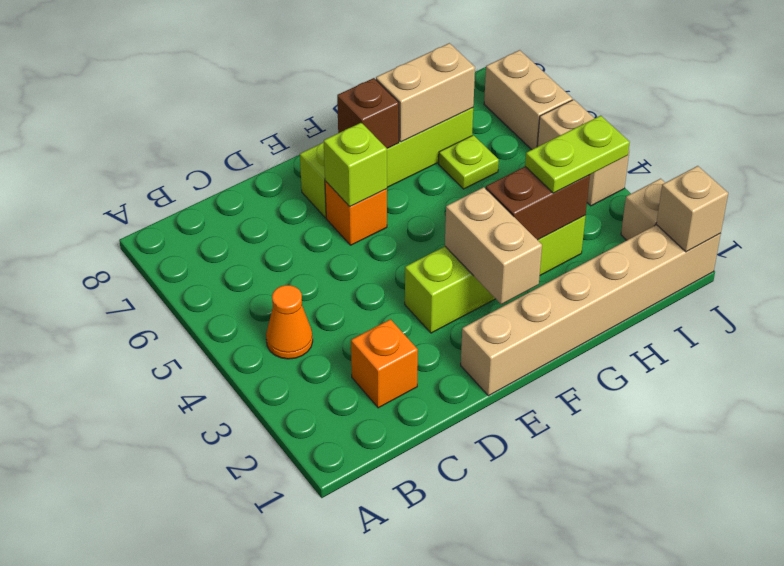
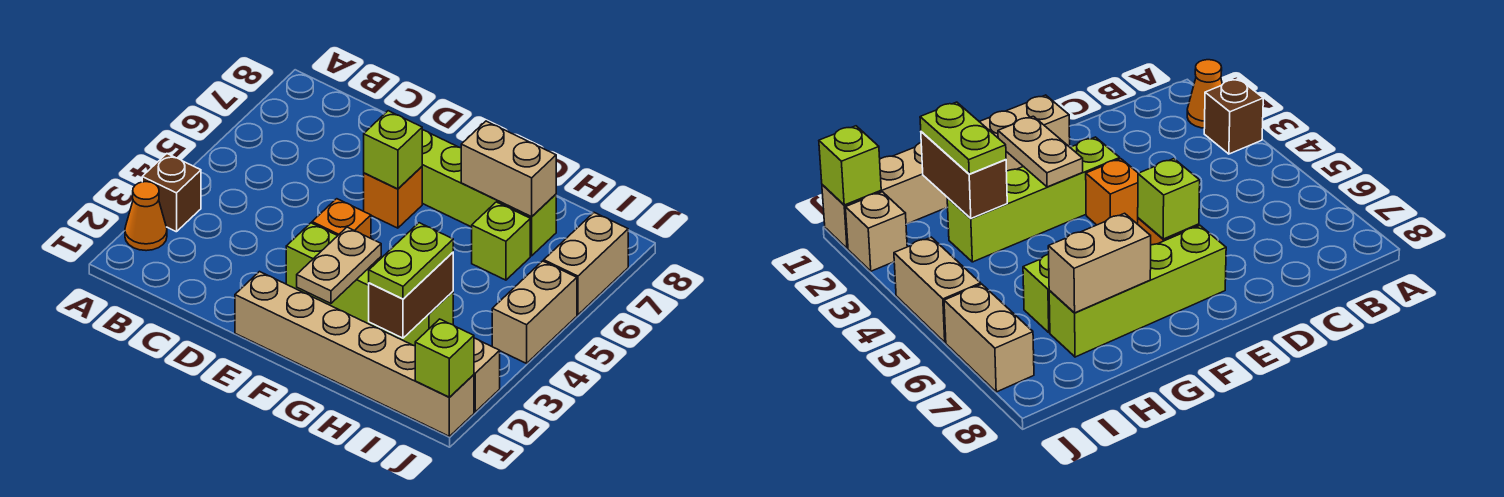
orange 1x1 cone [266,285,313,359] -> orange 1x1 cone moved to [125,182,167,251]
orange 1x1 brick [351,319,418,408] -> orange 1x1 brick moved to [312,199,371,238]
tan 1x2 brick [445,187,542,304] -> tan 1x2 plate [297,227,381,303]
brown 1x1 brick [337,78,399,148] -> brown 1x1 brick moved to [142,154,201,232]
brown 1x2 brick [486,167,590,240] -> brown 1x2 brick turned to [369,253,453,338]
lime 1x2 plate [525,116,630,193] -> lime 1x2 plate turned to [369,223,453,299]
lime 1x1 plate [439,135,499,189] -> lime 1x1 brick [472,202,530,280]
tan 1x1 brick [656,166,728,252] -> lime 1x1 brick [415,319,474,397]

